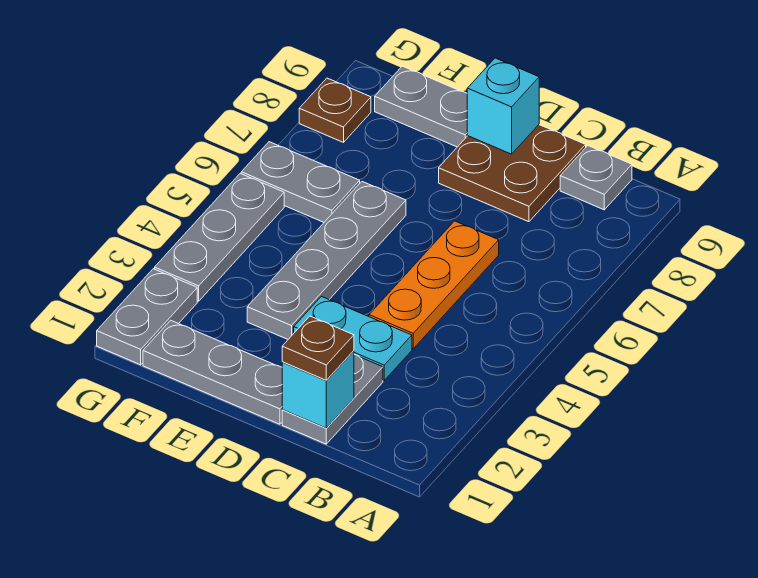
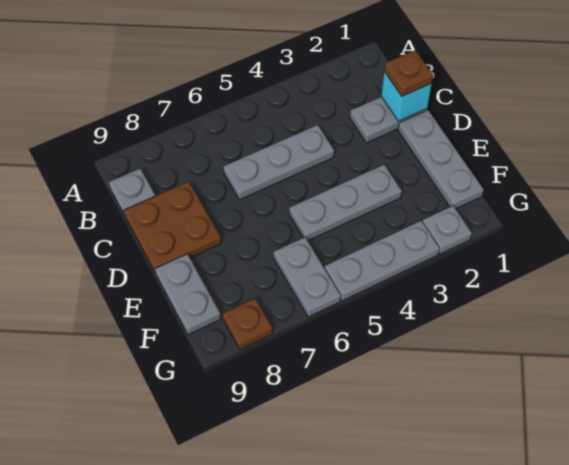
cyan 1x2 plate [294,297,412,380] -> none
orange 1x3 plate [369,221,499,349] -> grey 1x3 plate [224,125,334,200]
cyan 1x1 brick [467,58,539,154] -> none
grey 1x4 plate [247,182,406,339] -> grey 1x3 plate [289,165,402,241]
grey 1x2 plate [97,269,197,365] -> grey 1x1 plate [423,206,472,254]

